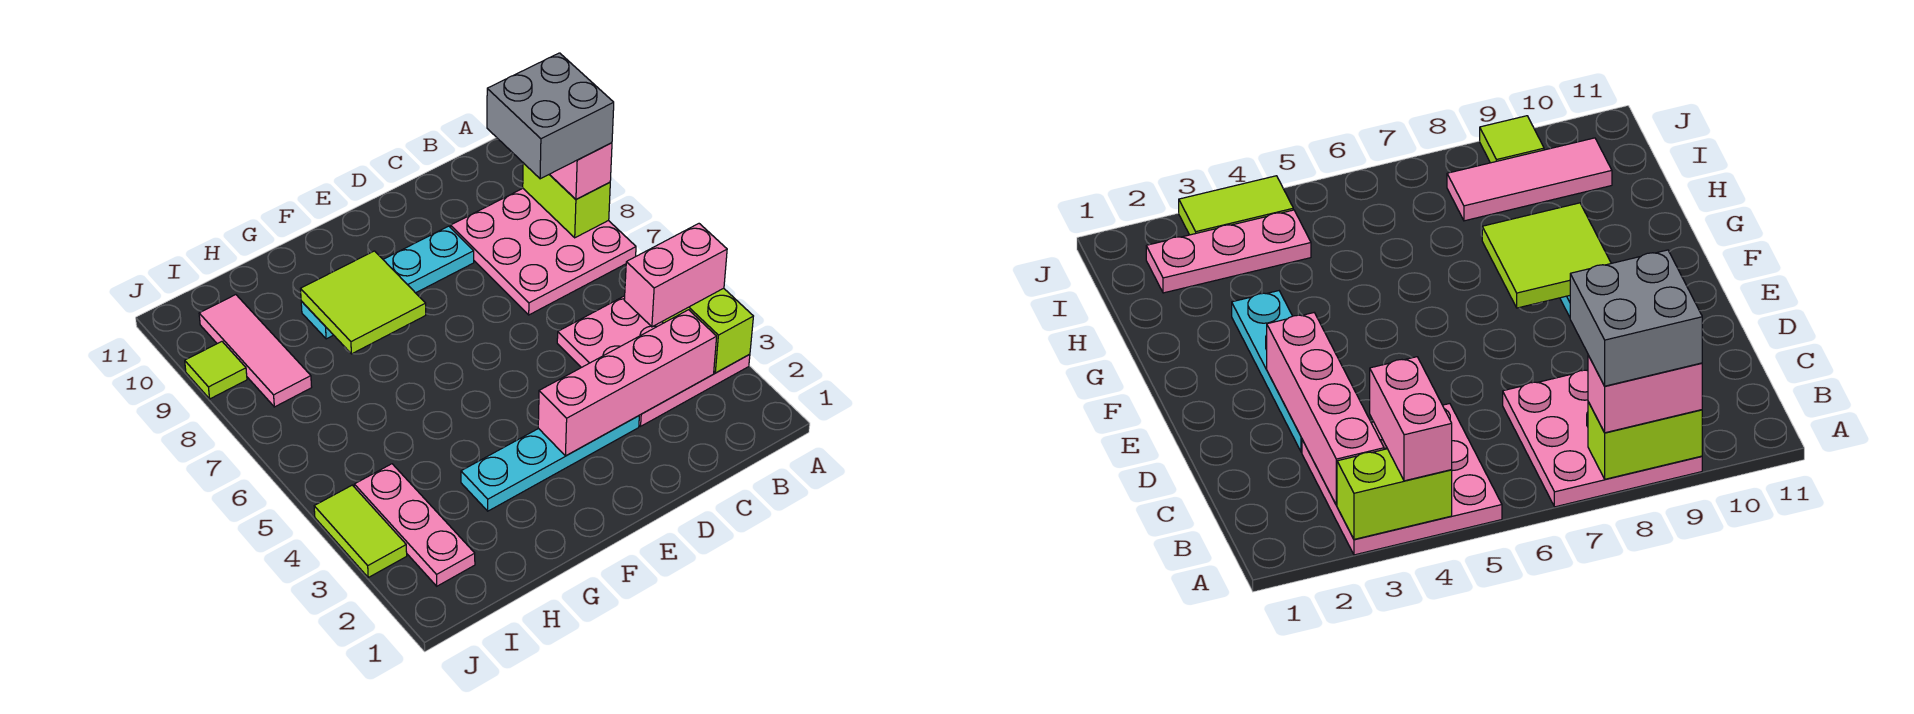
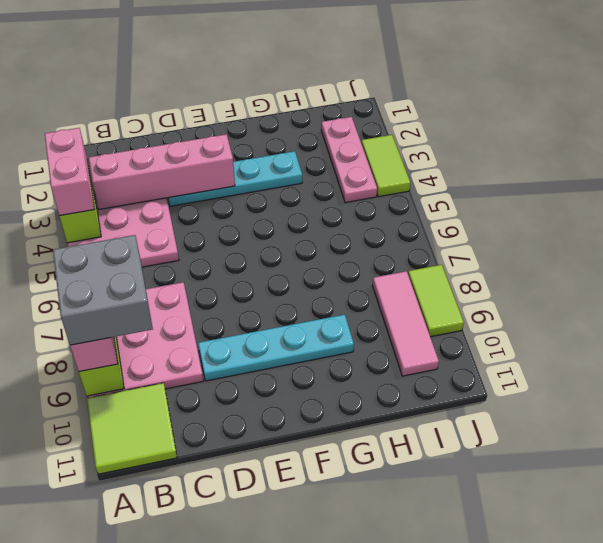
pink 1x2 brick [624,224,727,327] -> pink 1x2 brick turned to [45,128,95,216]
lime 2x2 tile [301,251,426,354] -> lime 2x2 tile moved to [87,383,177,474]
lime 1x1 tile [185,342,247,399] -> lime 1x2 tile [408,265,464,337]

